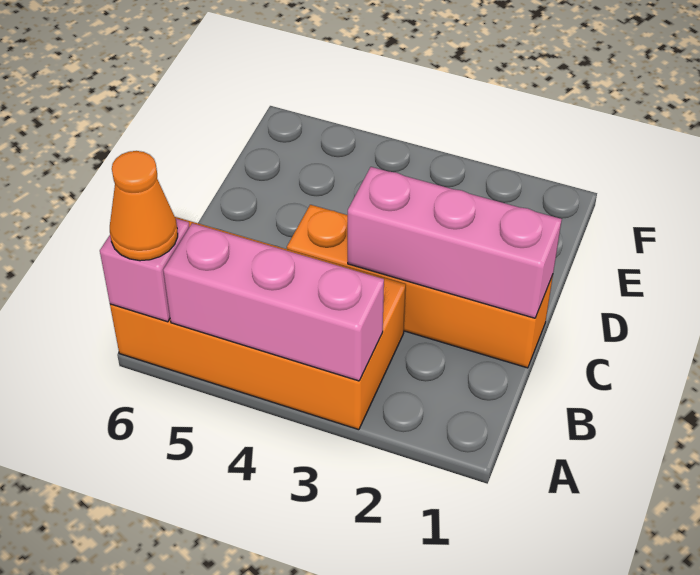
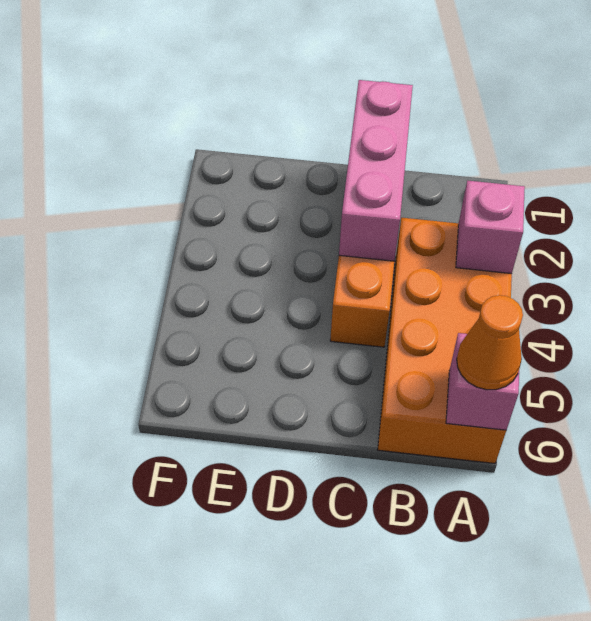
pink 1x3 brick [163,223,384,381] -> pink 1x1 brick [456,180,525,274]

